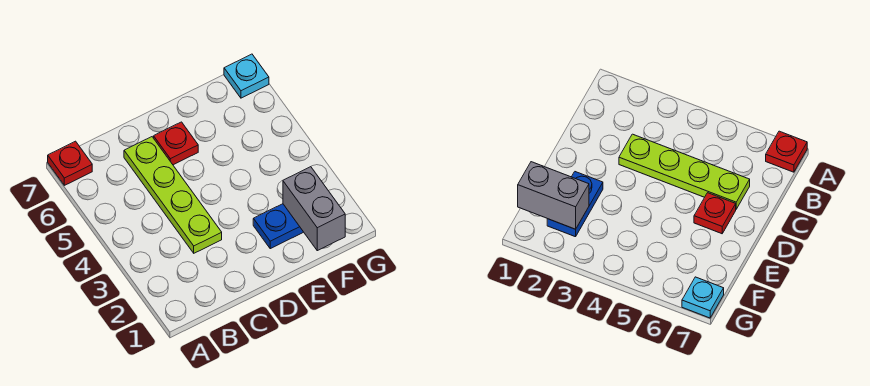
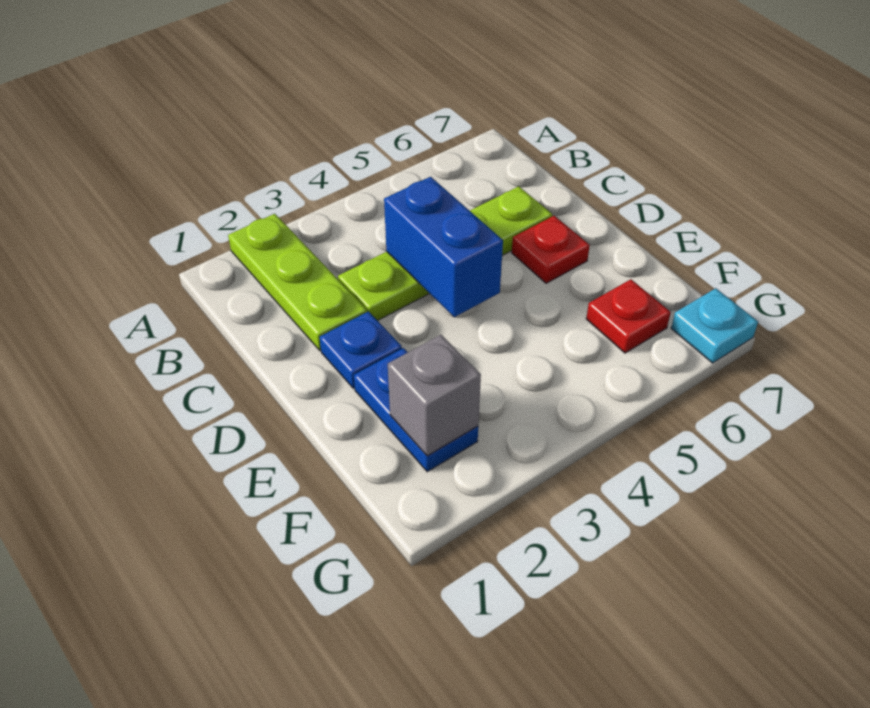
none -> lime 1x3 plate [228,214,367,350]
red 1x1 plate [48,141,92,185] -> red 1x1 plate moved to [586,279,671,353]
none -> blue 1x2 brick [384,177,503,317]
none -> blue 1x1 plate [320,312,402,388]
grey 1x2 brick [283,167,345,251] -> grey 1x1 brick [388,335,481,456]

